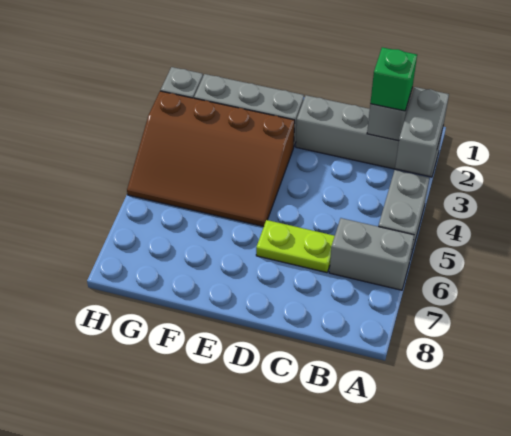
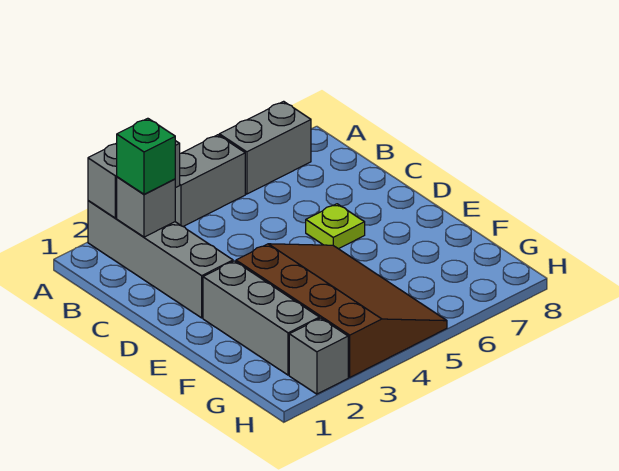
grey 1x2 brick [329,218,414,290] -> grey 1x2 brick turned to [219,101,311,194]
lime 1x2 plate [256,220,335,273] -> lime 1x1 plate [306,204,365,249]

